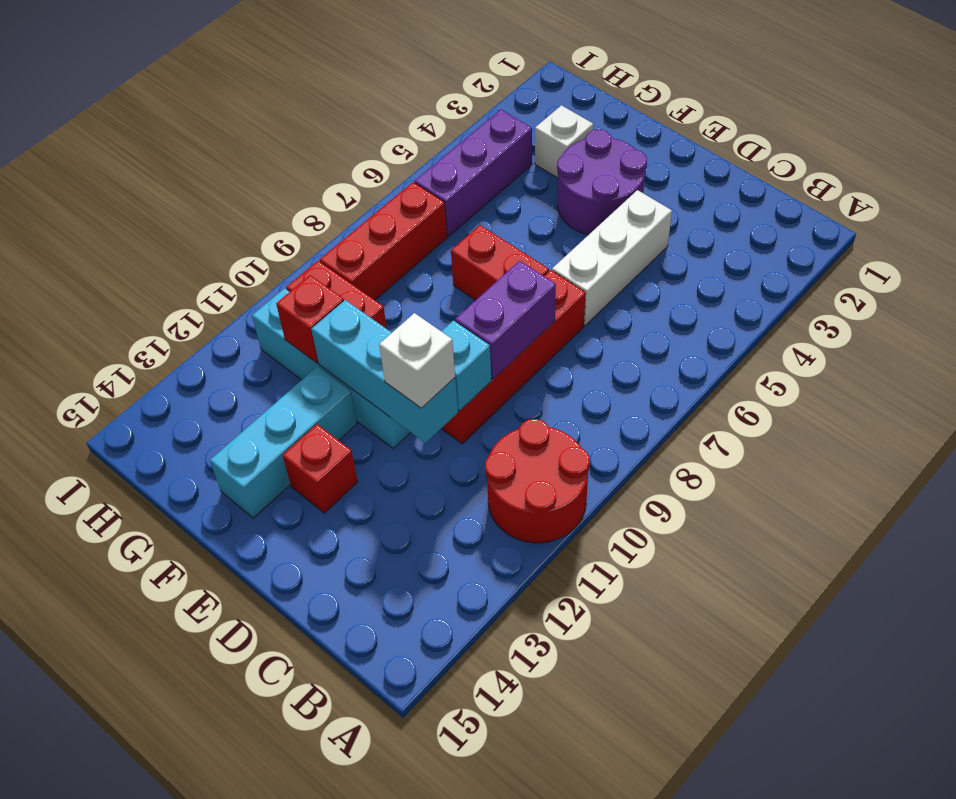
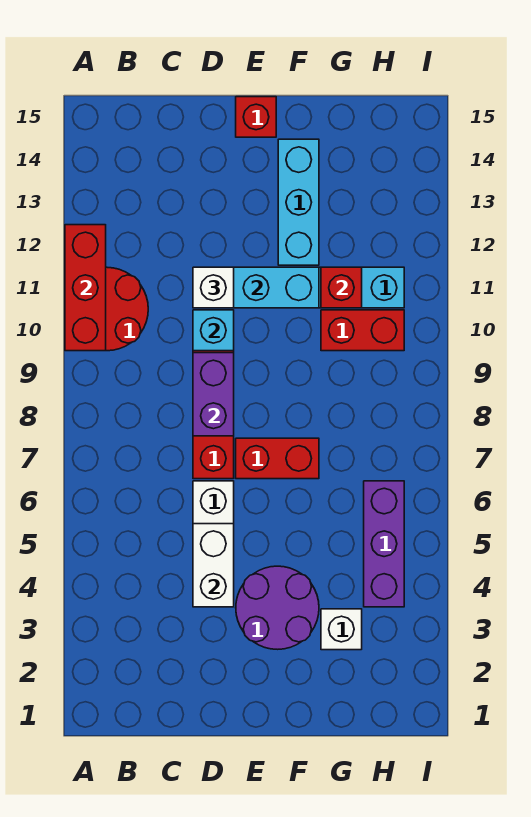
none -> white 1x2 brick [193,524,234,607]
red 1x1 brick [283,424,358,513] -> red 1x1 brick moved to [236,97,276,137]
red 1x3 brick [320,182,447,300] -> red 1x3 brick moved to [65,225,106,351]

